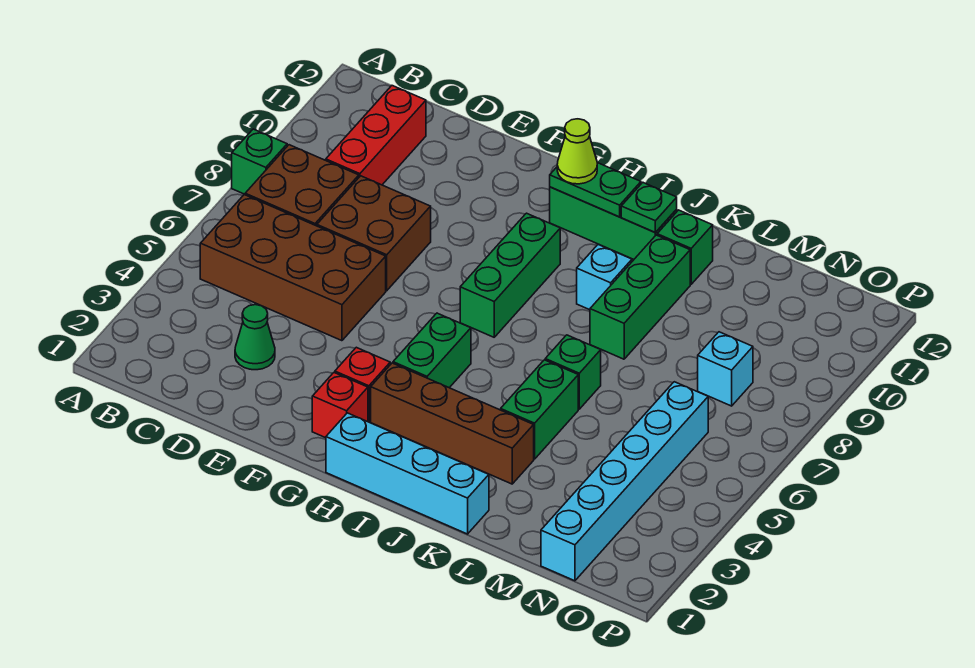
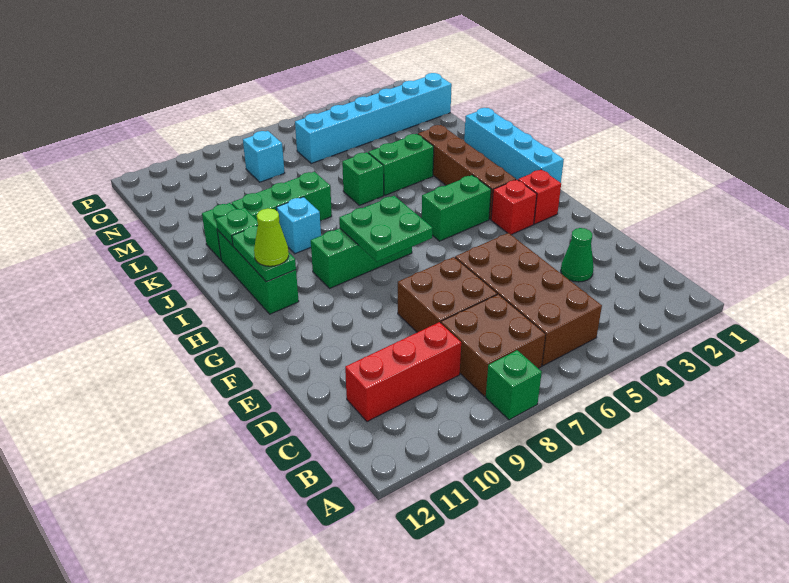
none -> green 2x2 plate [339,196,433,262]

